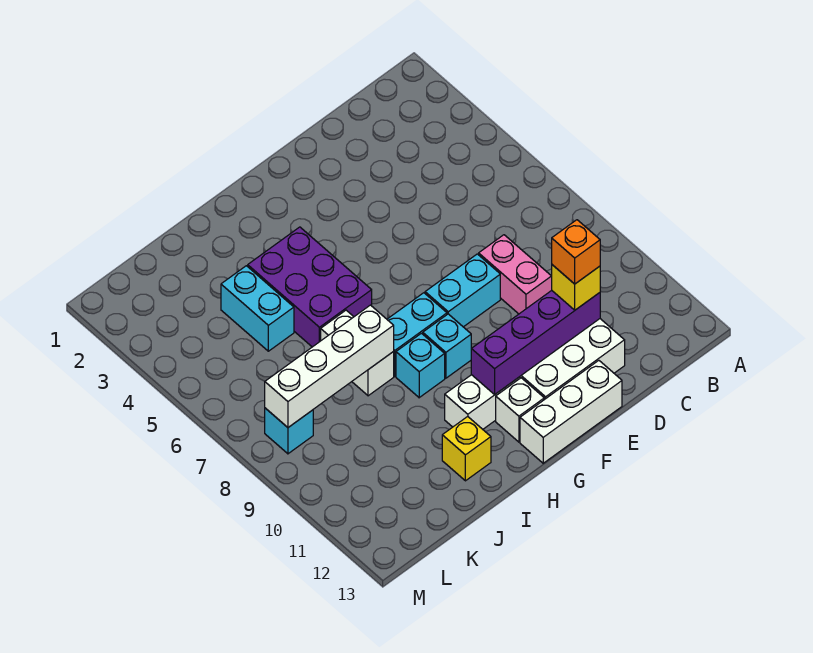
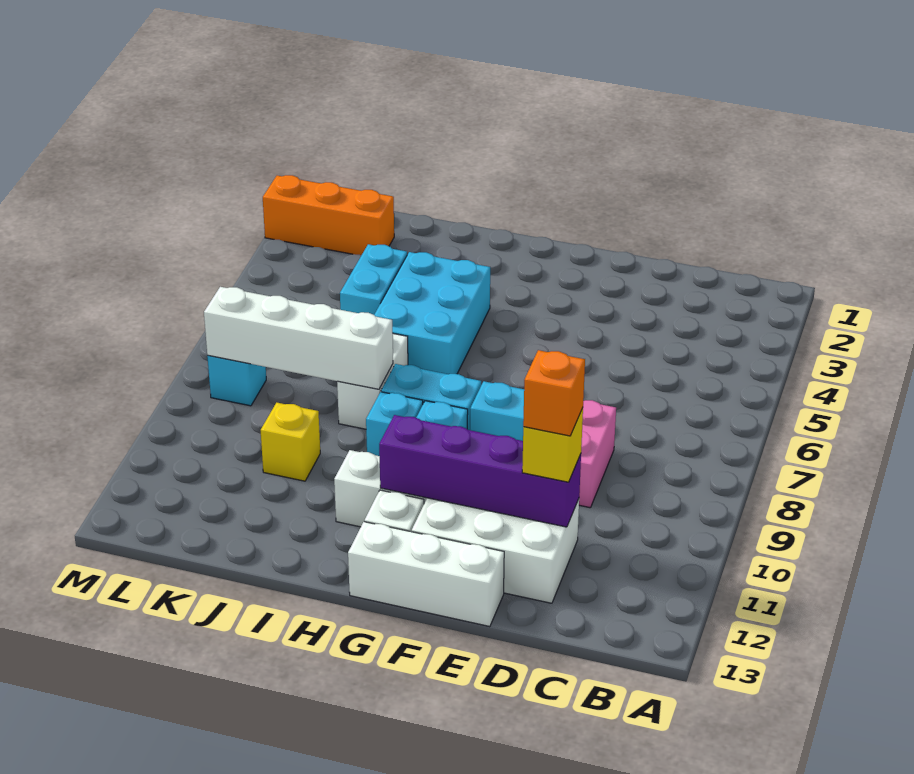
purple 2x3 brick [248,227,372,347] -> cyan 2x3 brick [374,252,490,374]
yellow 1x1 brick [442,416,491,481] -> yellow 1x1 brick moved to [260,403,320,481]
none -> orange 1x3 brick [263,175,394,255]

